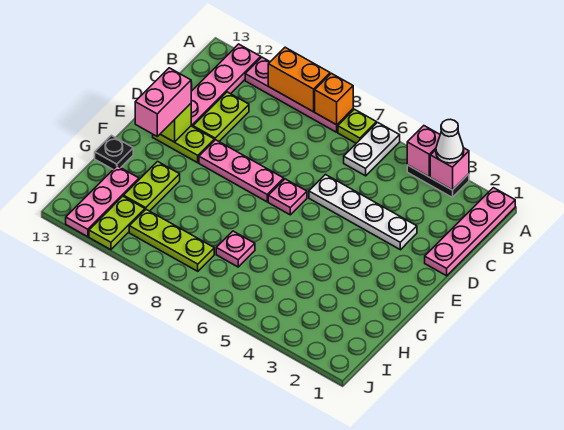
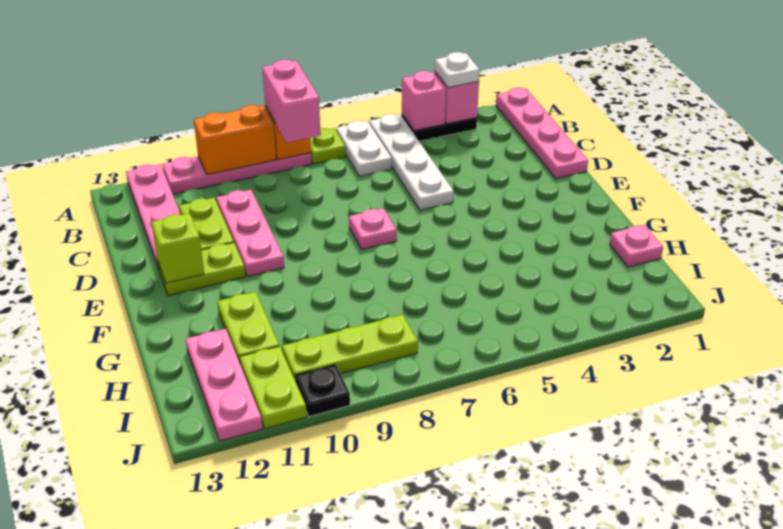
white 1x1 cone [436,119,464,163] -> white 1x1 plate [435,52,480,88]
white 1x4 plate [309,175,417,250] -> white 1x4 plate turned to [369,114,454,210]
pink 1x3 plate [199,140,284,202] -> pink 1x3 plate turned to [216,190,284,277]
pink 1x2 brick [135,68,191,136] -> pink 1x2 brick moved to [262,60,321,143]
black 1x1 plate [95,135,133,169] -> black 1x1 plate moved to [295,364,350,417]
pink 1x1 plate [216,231,255,267] -> pink 1x1 plate moved to [610,225,663,267]

